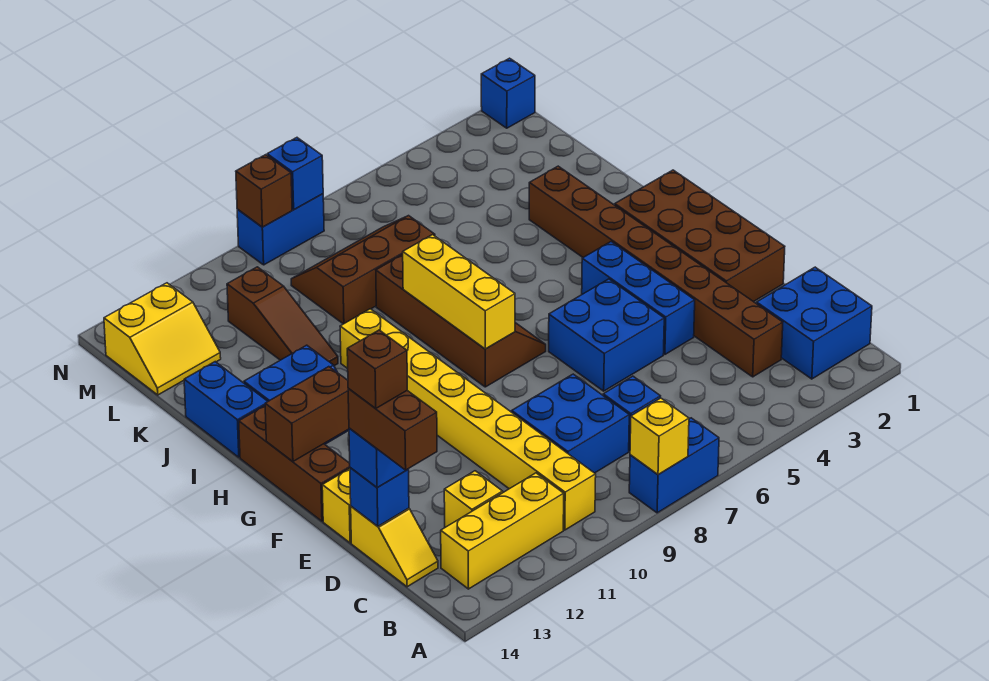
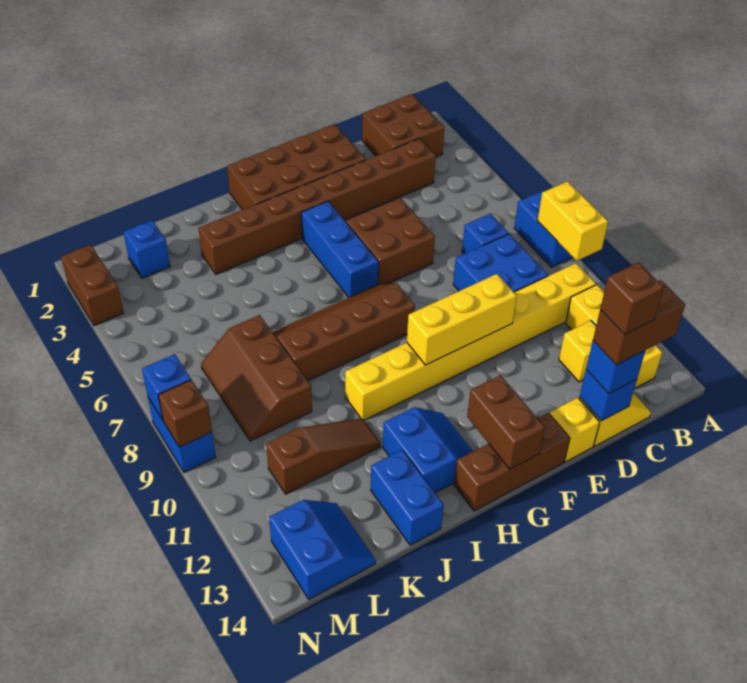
yellow 1x1 brick [630,398,689,475] -> yellow 1x2 brick [538,181,608,261]
blue 2x2 brick [757,267,872,379] -> brown 2x2 brick [362,94,444,157]
blue 1x3 brick [582,242,695,354] -> blue 1x3 brick turned to [301,201,378,297]
blue 2x2 brick [549,279,664,391] -> brown 2x2 brick [346,198,435,284]
yellow 1x3 brick [403,235,515,349] -> yellow 1x3 brick moved to [407,274,517,365]
blue 1x2 brick [184,362,268,457] -> blue 1x2 brick turned to [371,450,444,545]
yellow 2x2 slope [104,283,221,395] -> blue 2x2 slope [269,500,376,599]
blue 1x1 brick [481,58,535,128] -> blue 1x1 brick moved to [124,221,170,278]
none -> brown 1x2 brick [61,245,124,326]

